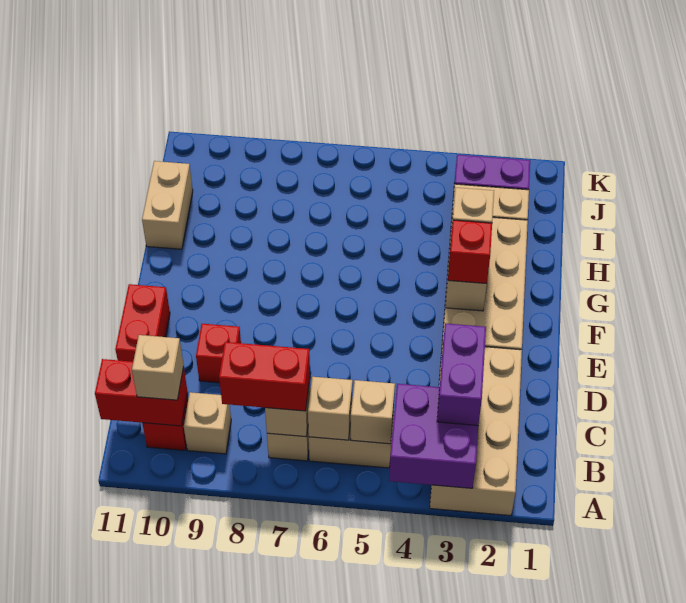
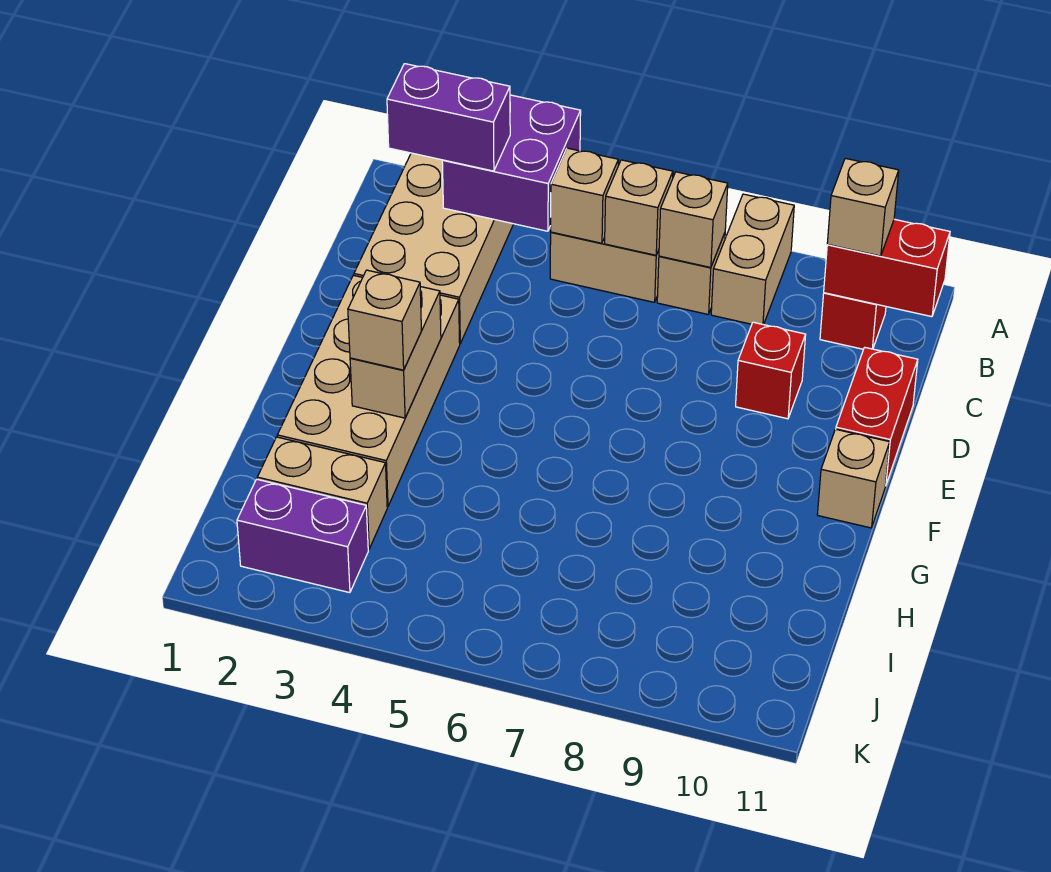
purple 1x2 brick [437,323,486,425] -> purple 1x2 brick turned to [387,64,510,171]
red 1x2 brick [219,342,310,411] -> none
tan 1x1 brick [184,392,231,454] -> tan 1x1 brick moved to [817,429,890,528]
red 1x1 brick [448,220,492,284] -> none
tan 1x2 brick [142,161,193,249] -> tan 1x2 brick moved to [711,194,794,325]

